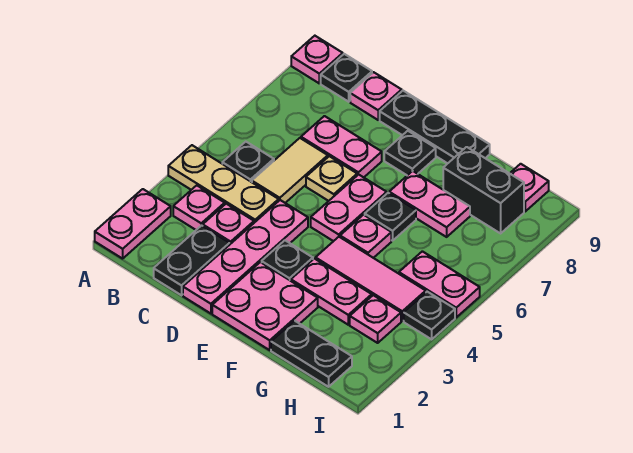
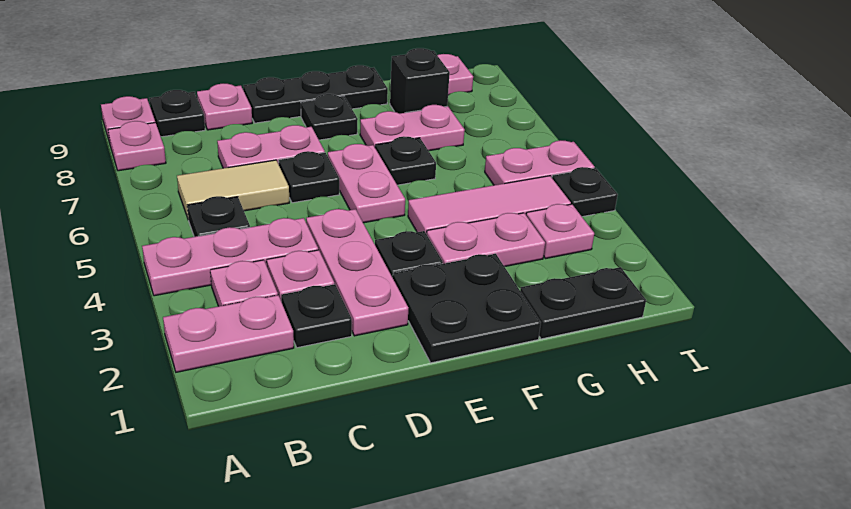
pink 1x2 plate [95,189,171,259] -> pink 1x2 plate turned to [163,295,294,372]
tan 1x3 plate [168,145,279,223] -> pink 1x3 plate [142,218,318,296]
black 1x2 plate [154,225,230,295] -> black 1x1 plate [281,284,352,348]
tan 1x2 tile [252,138,328,203] -> tan 1x2 tile turned to [177,160,289,220]
pink 1x4 plate [183,200,308,314] -> pink 1x3 plate [306,209,408,336]
tan 1x1 plate [306,156,357,201] -> black 1x1 plate [279,151,339,203]
pink 2x2 plate [212,262,318,350] -> black 2x2 plate [393,254,541,363]
pink 1x1 plate [340,215,391,258] -> pink 1x1 plate moved to [108,121,166,171]
black 1x2 brick [443,147,524,233] -> black 1x1 brick [390,48,450,114]

